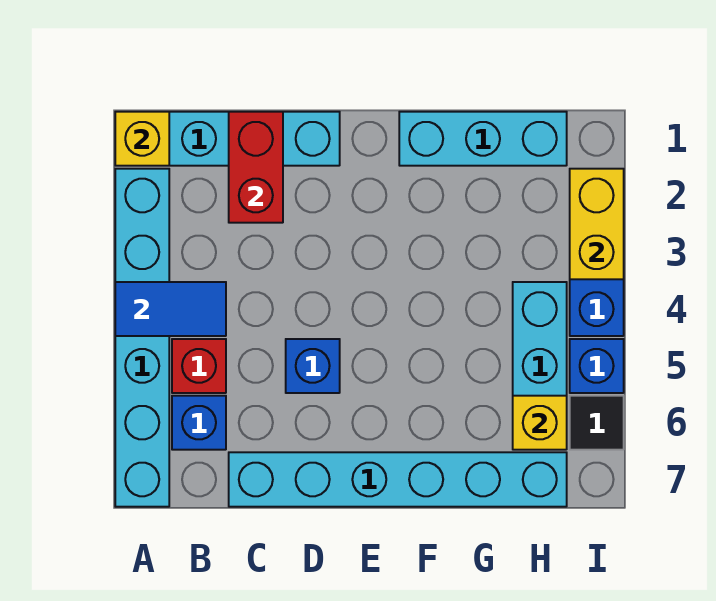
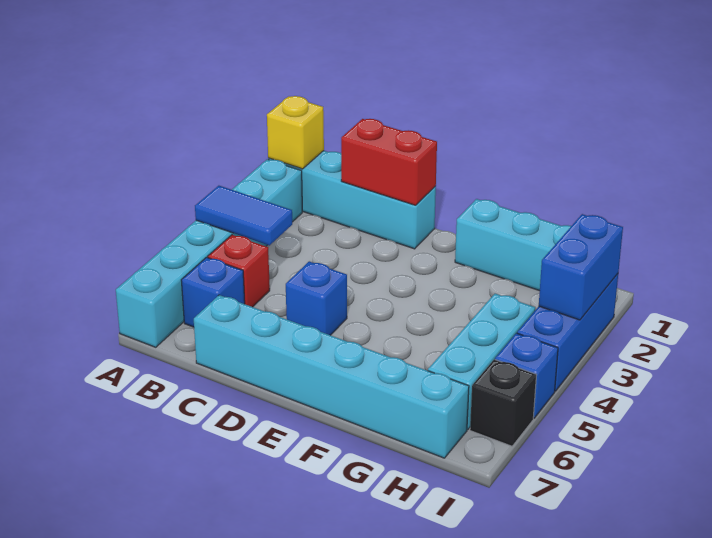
red 1x2 brick [229,112,283,223] -> red 1x2 brick turned to [341,119,437,205]
yellow 1x1 brick [513,396,567,450] -> none
yellow 1x2 brick [570,169,624,279] -> blue 1x2 brick [539,214,623,320]
black 1x1 tile [570,396,624,450] -> black 1x1 brick [470,359,536,446]

